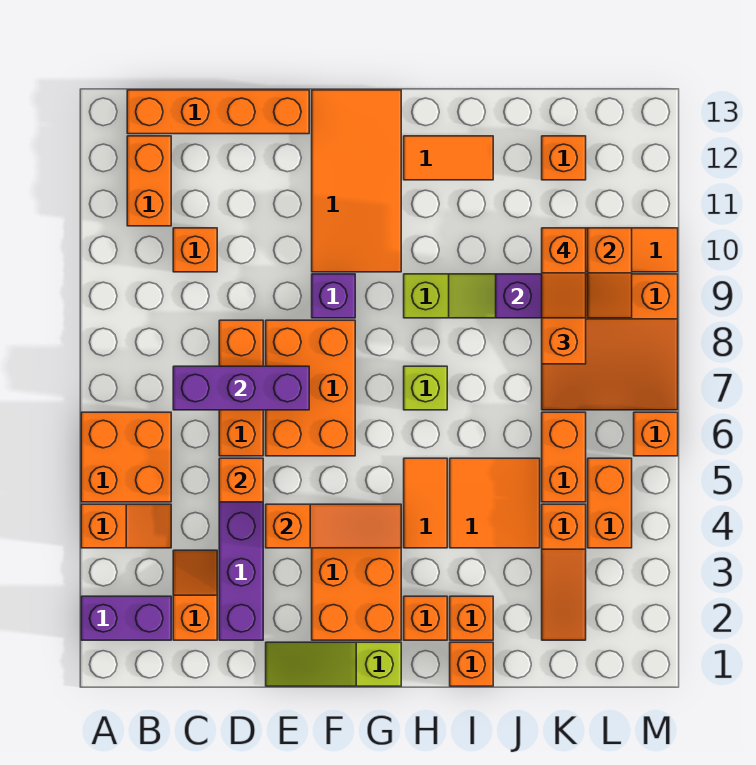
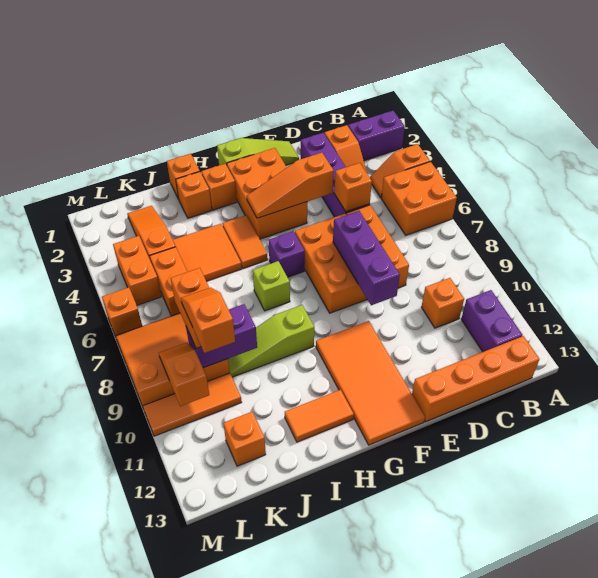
orange 1x2 brick [127,136,171,226] -> purple 1x2 brick [461,290,523,352]
purple 1x3 brick [173,366,309,410] -> purple 1x3 brick turned to [333,211,400,305]
purple 1x1 brick [312,274,355,318] -> purple 1x1 brick moved to [269,231,305,277]

